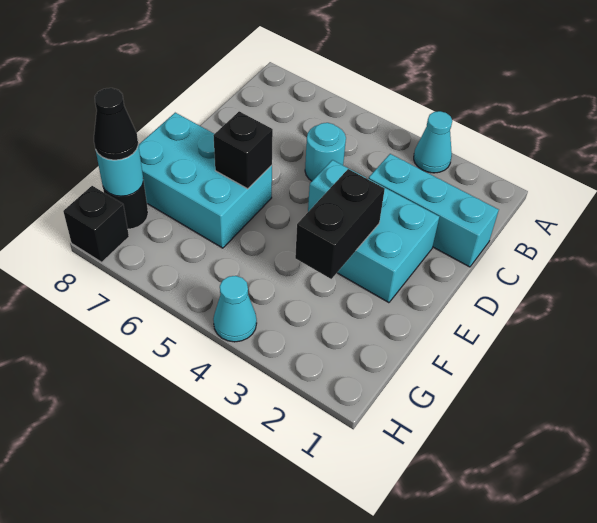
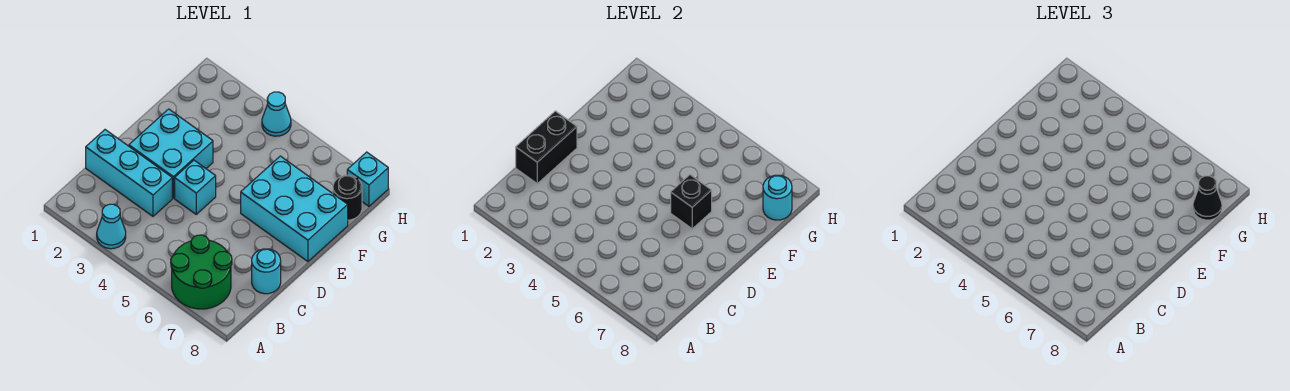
none -> green 2x2 round brick [171,235,232,309]
cyan 1x1 round brick [305,123,346,181] -> cyan 1x1 round brick moved to [252,249,281,294]
black 1x2 brick [295,169,385,279] -> black 1x2 brick moved to [516,111,577,184]
black 1x1 brick [63,186,129,262] -> cyan 1x1 brick [347,152,388,206]

